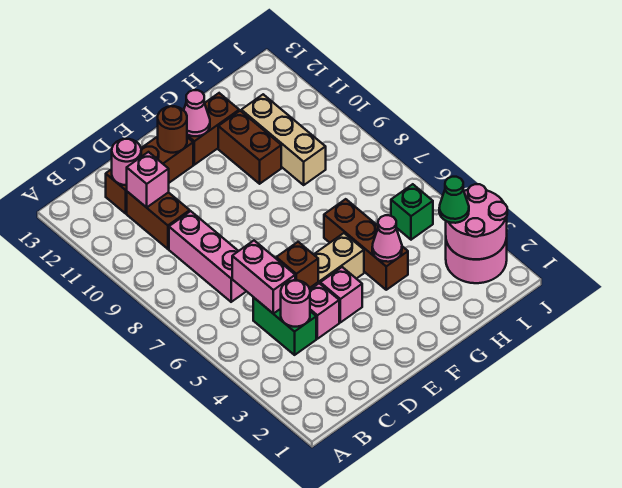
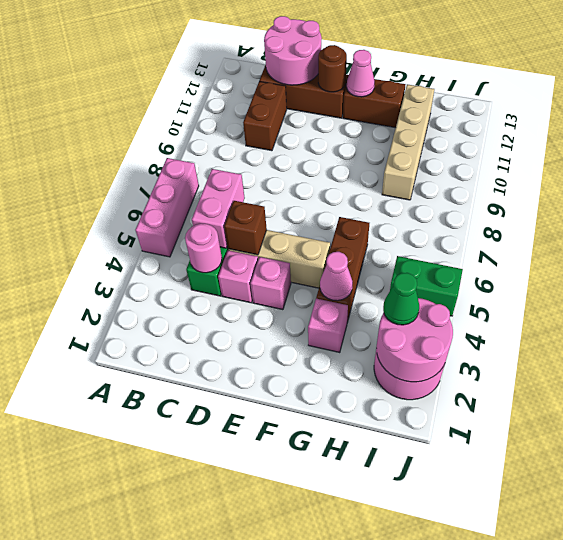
pink 1x3 brick [169,211,246,302] -> pink 1x3 brick moved to [135,158,199,257]
pink 1x1 brick [127,152,169,207] -> pink 1x1 brick moved to [308,299,348,353]
pink 1x1 round brick [112,139,141,185] -> pink 2x2 round brick [264,16,322,85]
brown 1x2 brick [218,111,281,184] -> none
tan 1x3 brick [241,94,326,185] -> tan 1x4 brick [382,84,434,200]
green 1x1 brick [391,184,433,240] -> green 1x2 brick [390,256,463,316]

